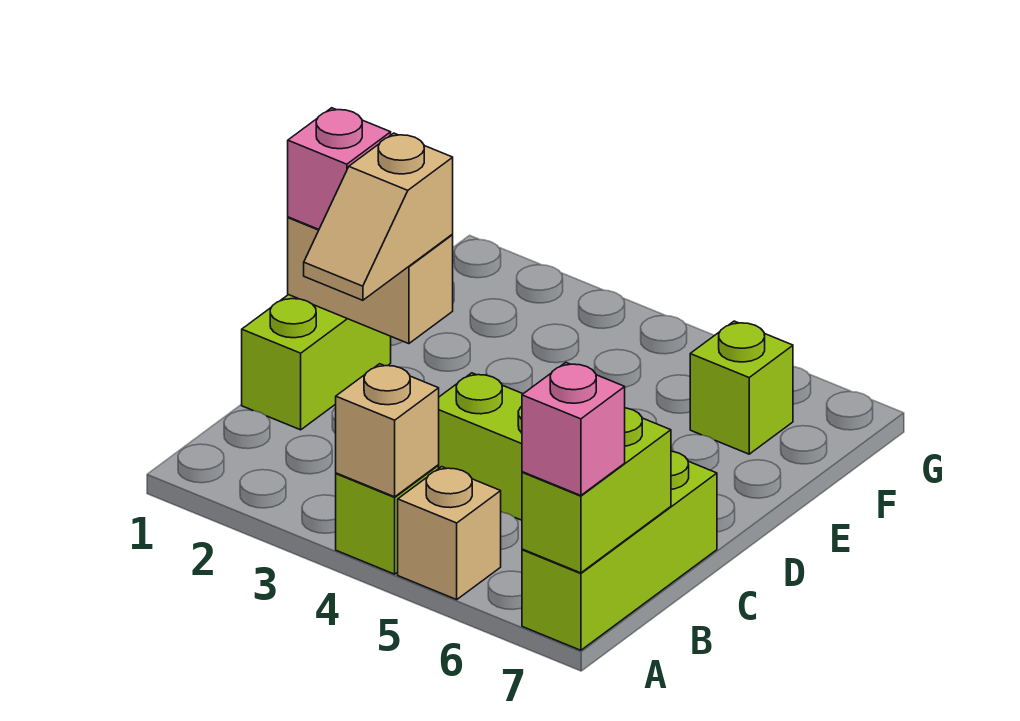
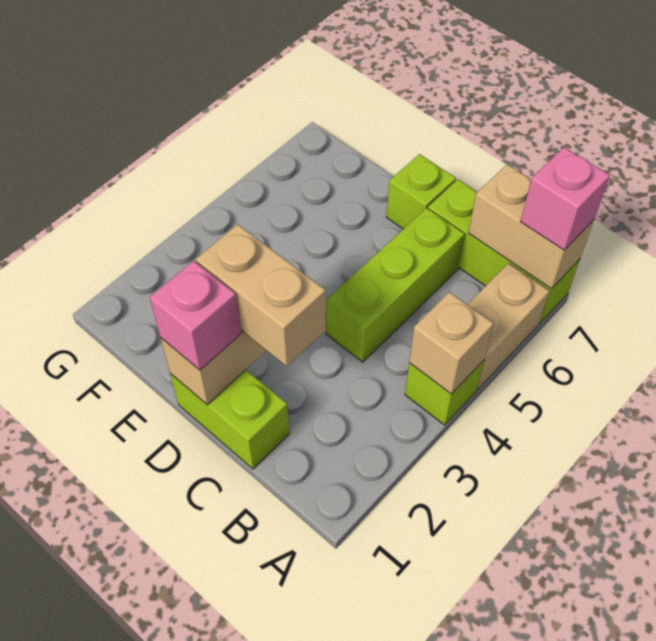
tan 1x1 brick [398,467,501,600] -> tan 1x2 brick [467,263,550,390]
lime 1x2 brick [522,408,671,573] -> tan 1x2 brick [468,164,594,289]
tan 1x2 slope [304,133,453,300] -> tan 1x2 brick [196,224,326,366]
lime 1x1 brick [690,321,793,454] -> lime 1x1 brick moved to [387,154,456,229]

